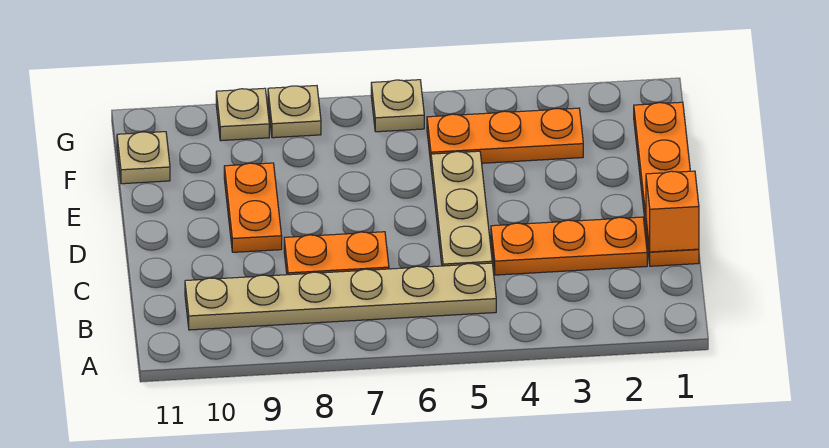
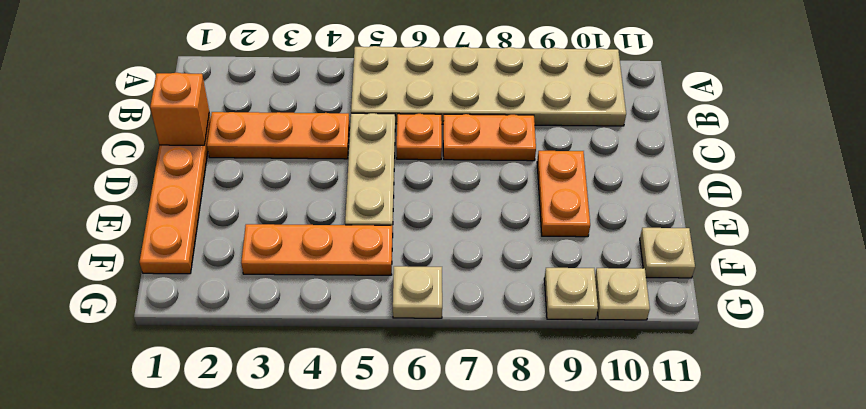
tan 1x6 plate [185,263,496,330] -> tan 2x6 plate [351,46,626,126]
none -> orange 1x1 plate [397,114,442,160]
tan 1x1 plate [268,86,321,138] -> tan 1x1 plate moved to [595,268,650,320]

